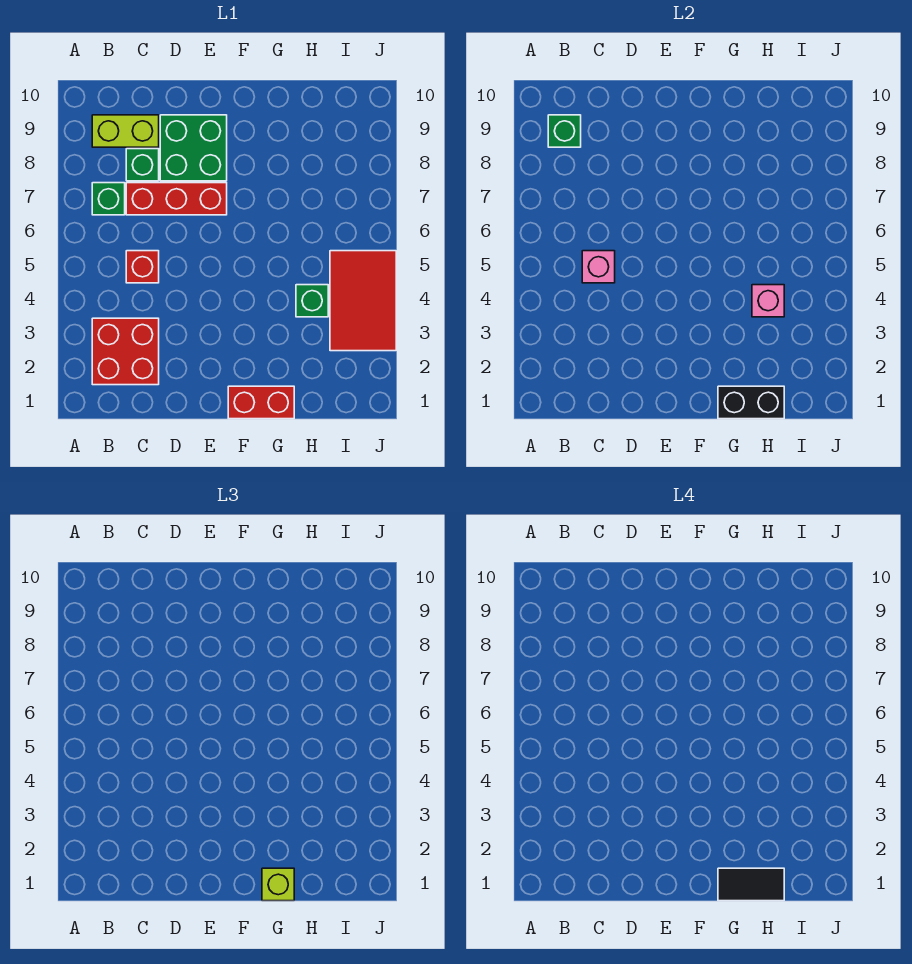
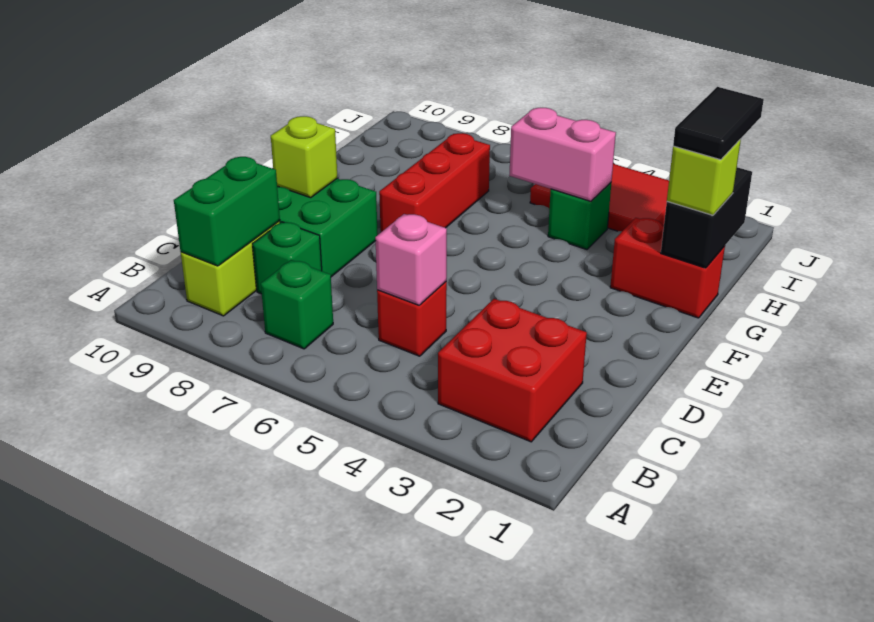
green 1x1 brick [548,115,581,147] -> green 1x2 brick [174,157,280,266]
red 1x3 brick [126,183,227,215] -> red 1x3 brick moved to [379,133,490,232]
none -> lime 1x1 brick [271,116,337,198]
red 1x2 brick [228,386,294,419] -> red 1x2 brick turned to [610,218,725,318]
pink 1x1 brick [752,285,784,317] -> pink 1x2 brick [509,108,616,201]

